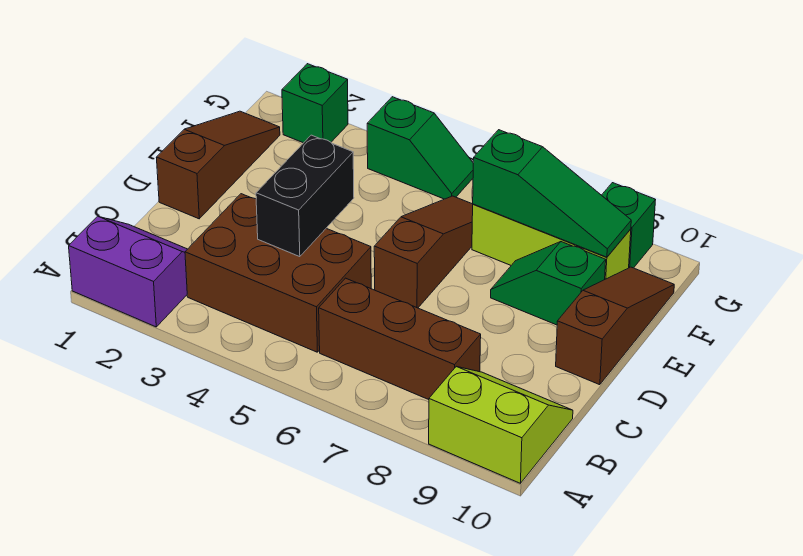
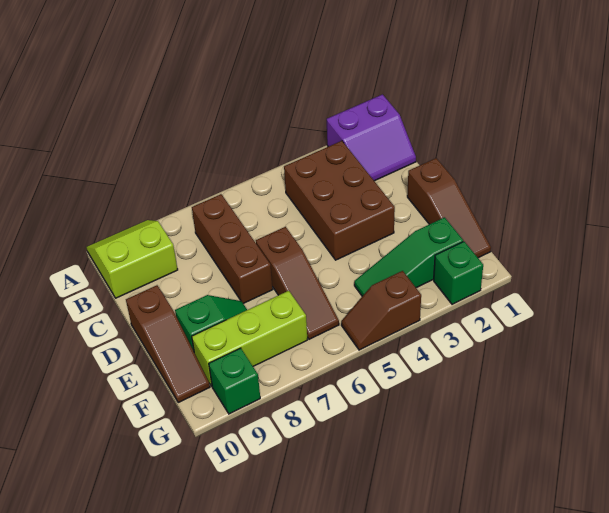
lime 2x2 slope [429,367,573,483] -> lime 2x2 slope turned to [86,220,178,298]
brown 2x3 brick [185,194,371,352] -> brown 2x3 brick turned to [284,141,395,260]
brown 1x3 brick [319,278,481,400] -> brown 1x3 brick turned to [192,194,273,304]
black 1x2 brick [256,135,354,257] -> none
green 1x3 slope [473,130,631,257] -> green 1x3 slope moved to [354,217,463,296]
green 1x2 slope [367,97,473,199] -> brown 1x2 slope [341,271,421,350]

